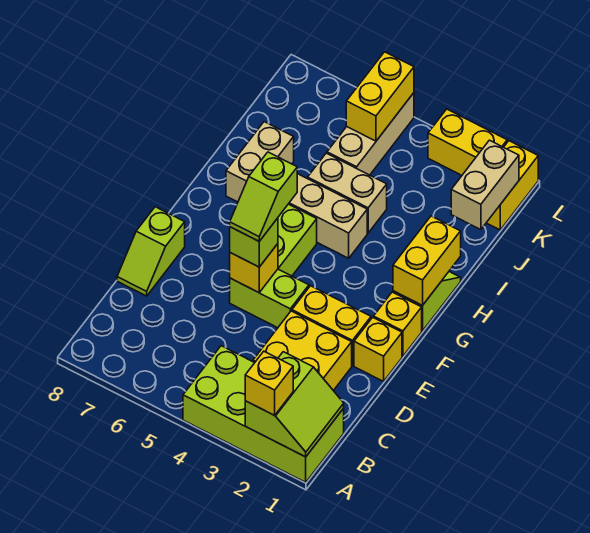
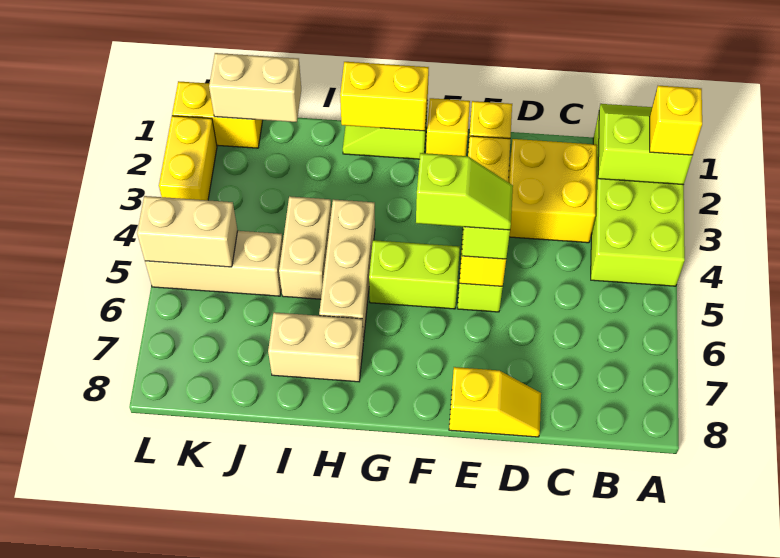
lime 1x2 slope [117,207,185,296] -> yellow 1x2 slope [449,367,541,437]
yellow 1x2 brick [346,52,414,141] -> tan 1x2 brick [137,196,238,267]

